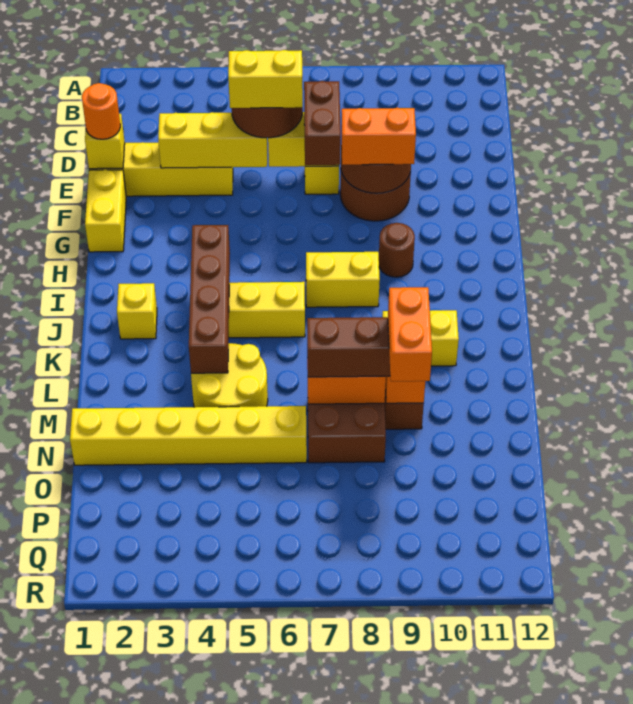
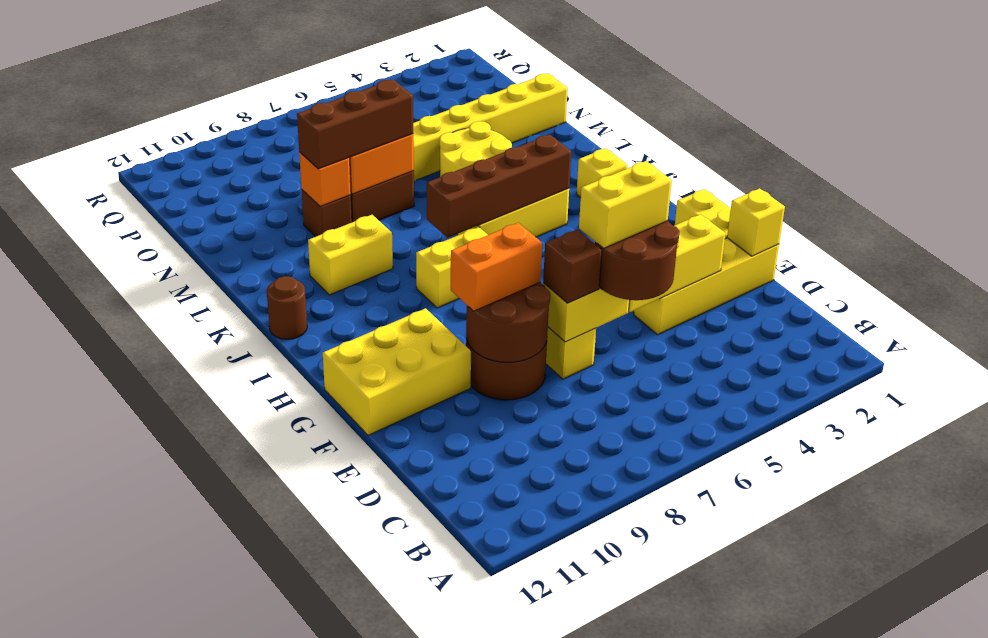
orange 1x1 round brick [82,83,120,139] -> none
brown 1x2 brick [304,81,341,165] -> brown 1x1 brick [543,230,602,303]
none -> yellow 2x3 brick [323,308,471,435]
brown 1x1 round brick [379,223,415,277] -> brown 1x1 round brick moved to [267,276,307,339]
brown 1x4 brick [189,225,230,373] -> brown 1x4 brick turned to [427,134,571,238]
orange 1x2 brick [388,287,432,381] -> none

